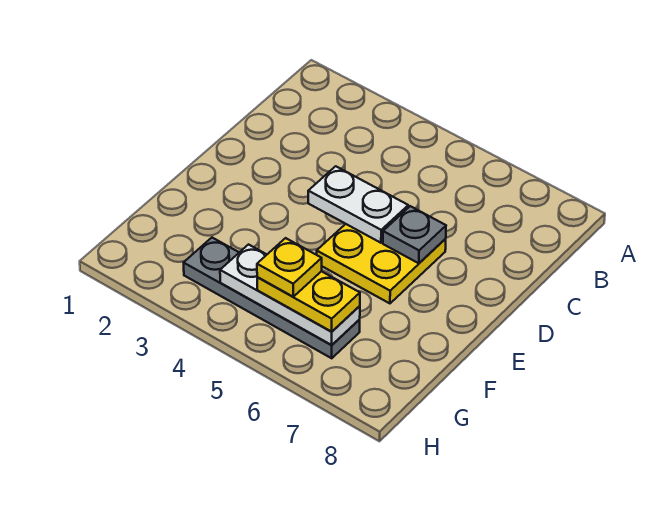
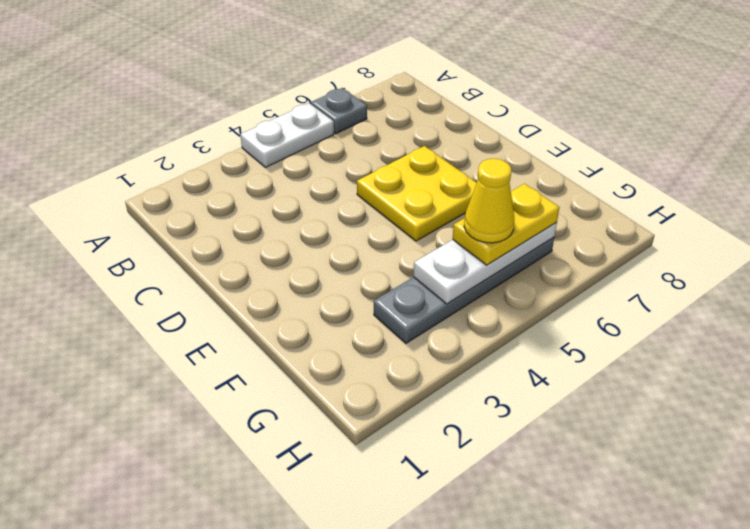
white 1x2 plate [308,166,408,243] -> white 1x2 plate moved to [240,103,334,167]
grey 1x1 plate [383,206,446,263] -> grey 1x1 plate moved to [311,88,367,134]
yellow 1x1 plate [257,238,322,297] -> yellow 1x1 cone [464,159,514,243]

